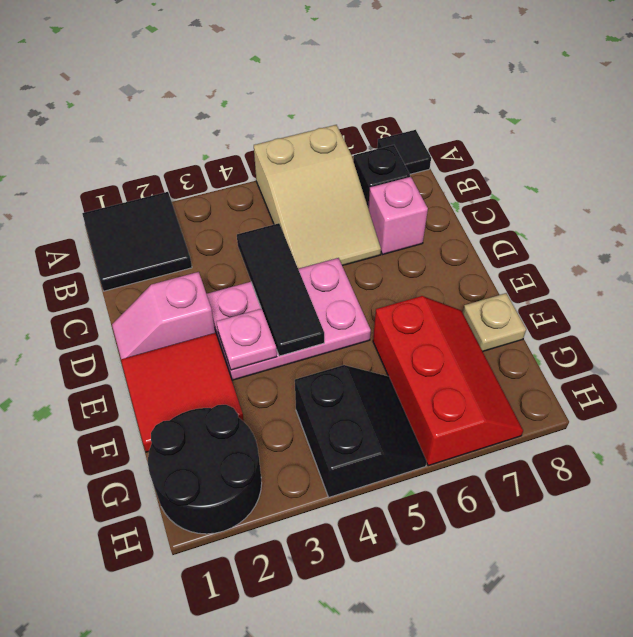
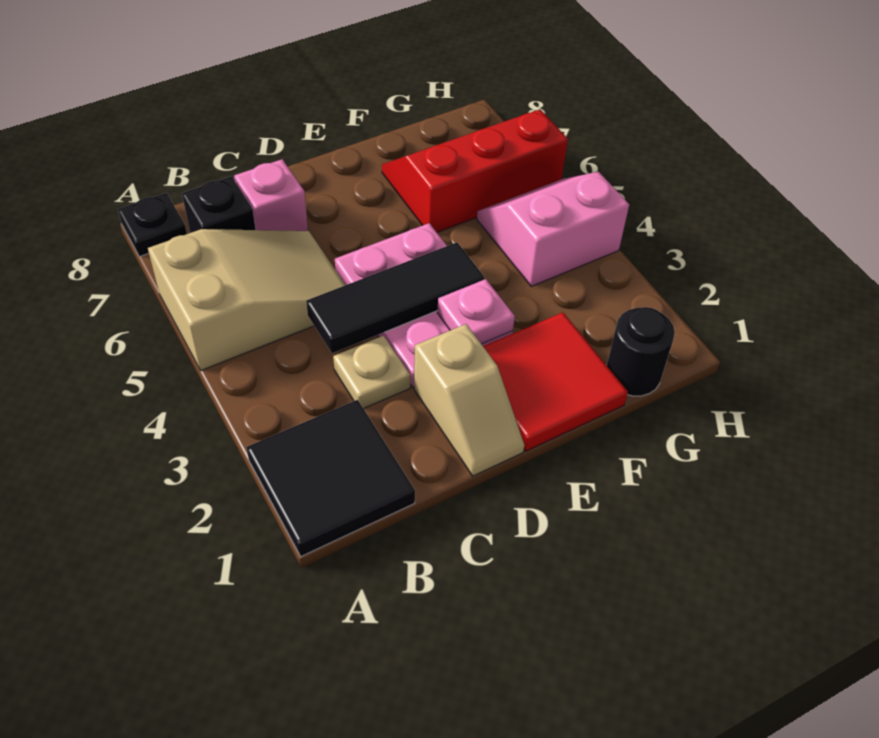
black 1x1 tile [377,130,431,174] -> black 1x1 plate [118,193,187,257]
pink 1x2 slope [112,272,215,359] -> tan 1x2 slope [414,324,524,476]
tan 1x1 plate [463,293,526,351] -> tan 1x1 plate moved to [333,336,410,409]
black 2x2 round brick [148,405,262,534] -> black 1x1 round brick [607,307,675,396]
black 2x2 slope [295,365,427,497] -> pink 2x2 slope [477,172,629,286]

